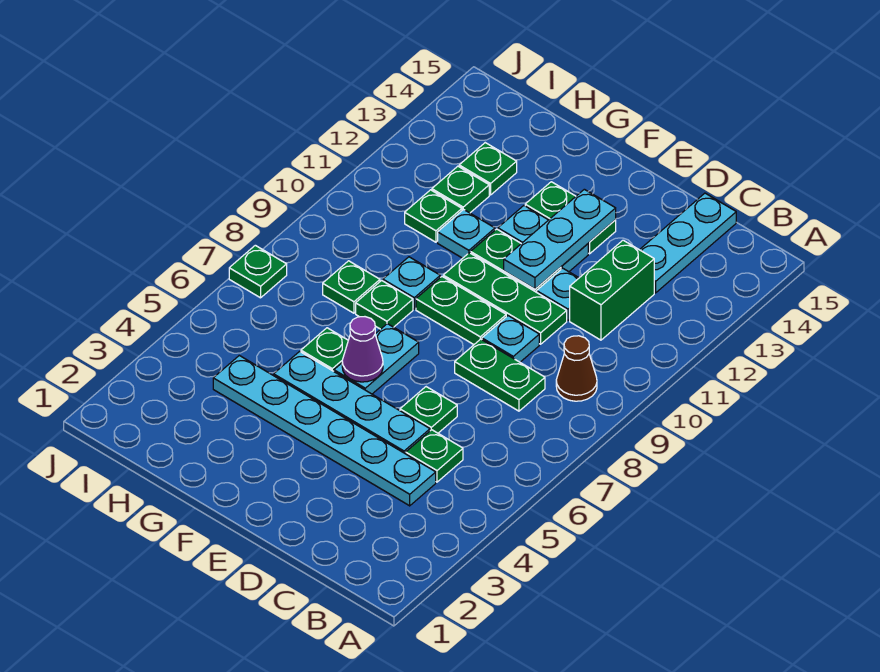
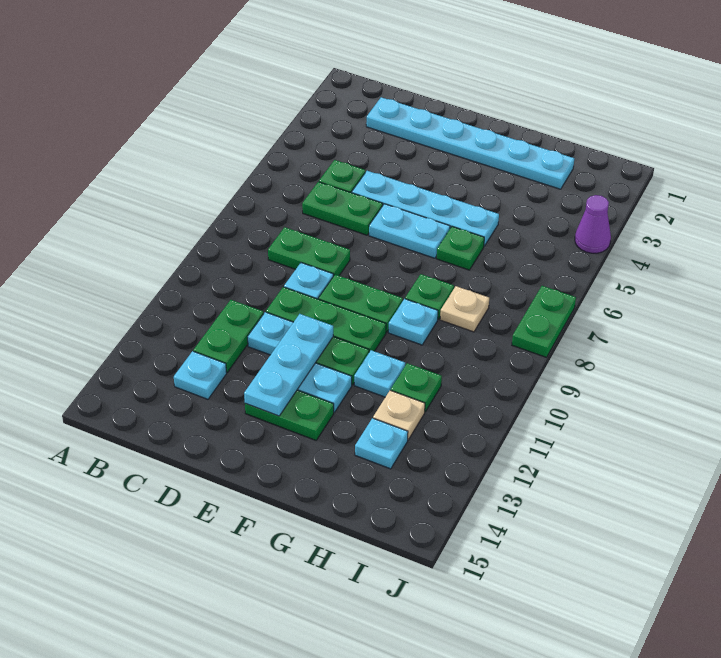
brown 1x1 cone [556,336,597,401] -> none
cyan 1x6 plate [213,356,436,506] -> cyan 1x6 plate moved to [366,97,574,189]
green 1x2 brick [570,240,654,340] -> green 1x2 plate [193,300,264,372]
cyan 1x3 plate [640,193,736,293] -> cyan 1x1 plate [174,351,227,399]
green 1x1 plate [400,387,457,433] -> green 1x2 plate [302,182,383,235]
cyan 1x2 plate [334,324,419,394] -> cyan 1x2 plate turned to [369,204,450,258]
purple 1x1 cone [342,317,383,382] -> purple 1x1 cone moved to [575,195,611,253]
green 1x1 plate [323,261,380,313] -> tan 1x1 plate [440,286,489,332]
green 1x1 plate [432,166,489,213] -> tan 1x1 plate [373,390,425,440]
green 1x1 plate [459,143,517,195] -> cyan 1x1 plate [355,418,408,469]
green 1x1 plate [229,245,287,298] -> green 1x2 plate [512,286,576,357]

